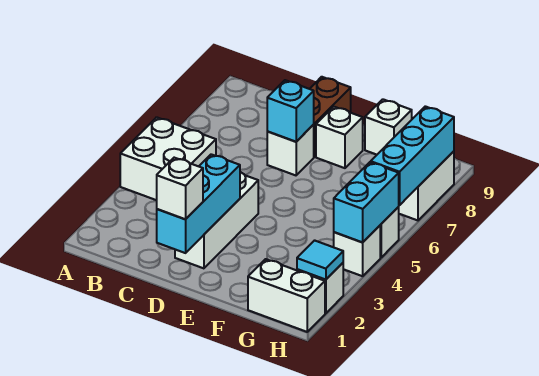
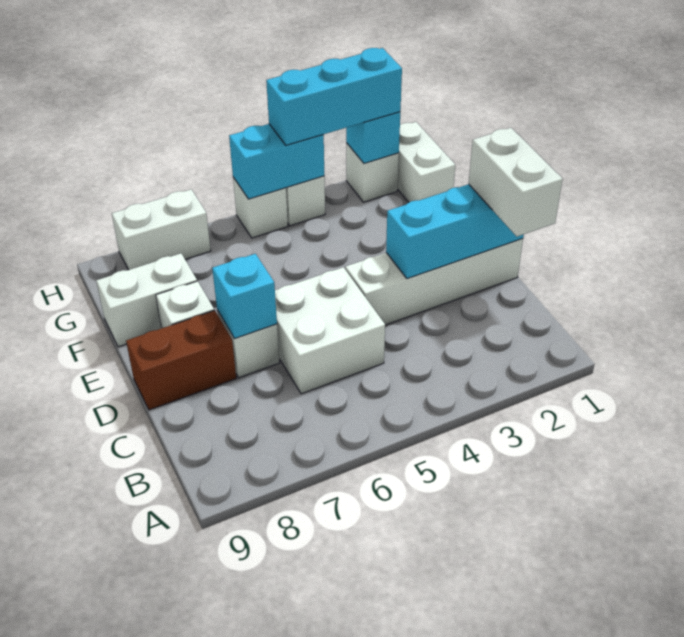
white 2x2 brick [120,117,216,200] -> white 2x2 brick moved to [275,267,385,394]
white 1x1 brick [157,158,203,219] -> white 1x2 brick [469,128,563,236]
white 1x3 brick [175,172,258,268] -> white 1x4 brick [345,239,523,325]
white 1x1 brick [365,99,412,155] -> white 1x2 brick [96,253,197,347]
cyan 1x1 tile [297,240,343,280] -> cyan 1x1 brick [346,112,400,163]
cyan 1x3 brick [371,106,454,205] -> cyan 1x3 brick moved to [266,48,402,145]

